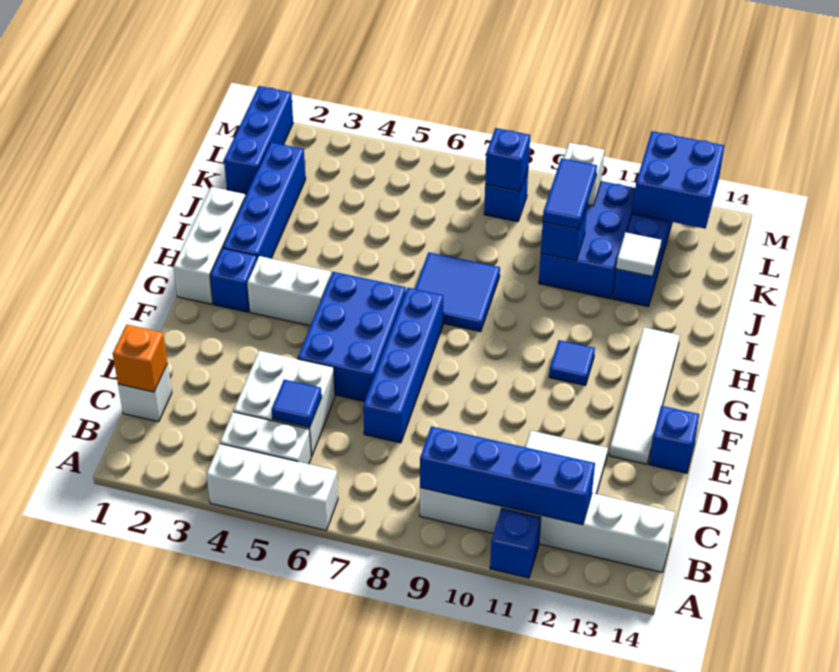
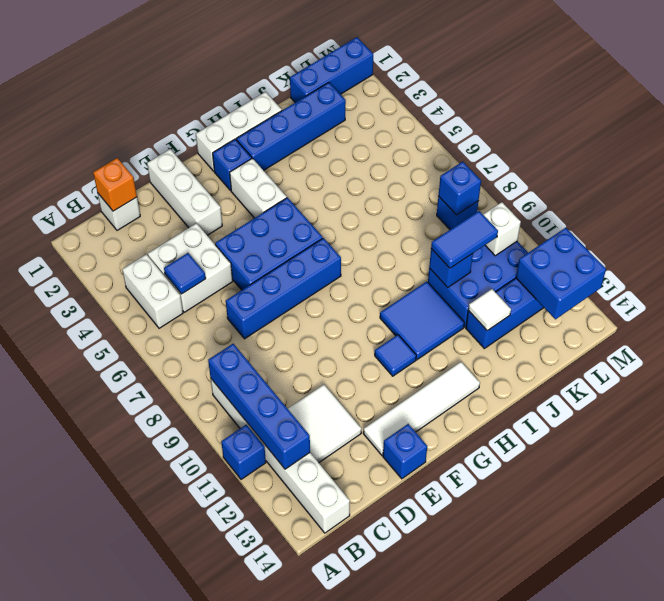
white 1x3 brick [206,444,338,530] -> white 1x3 brick moved to [147,149,222,235]
blue 2x2 tile [415,252,500,332] -> blue 2x2 tile moved to [380,281,464,360]

